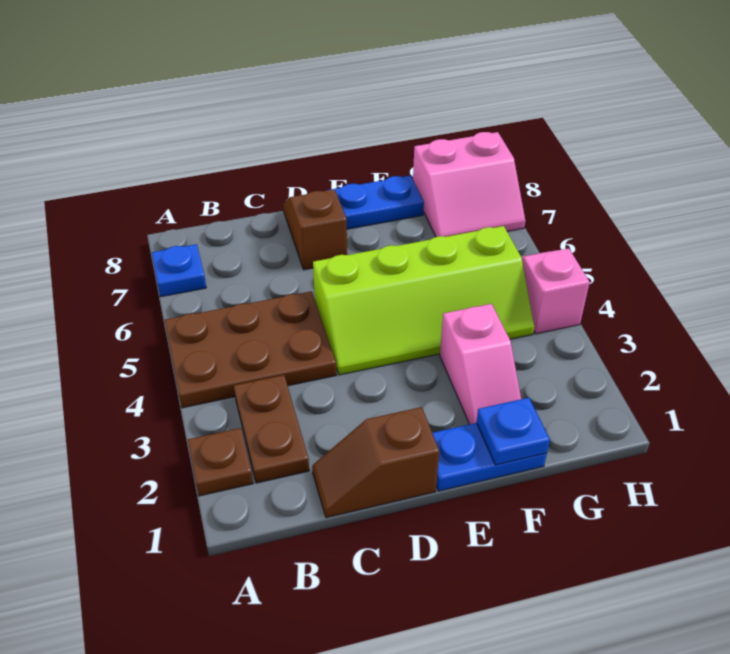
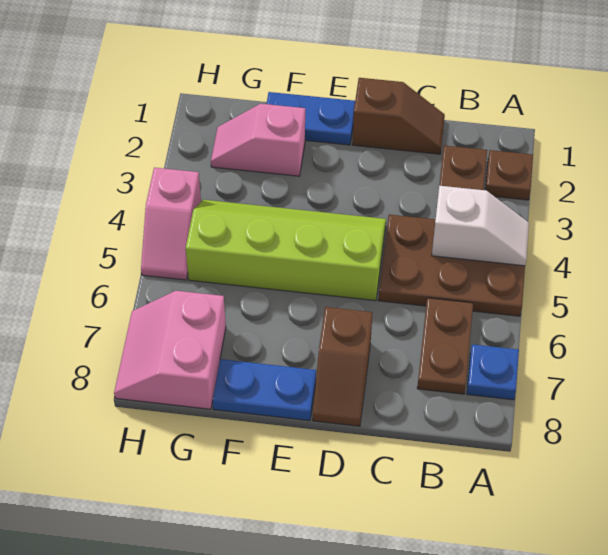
none -> white 1x2 slope [432,186,529,266]
none -> brown 1x2 plate [417,298,473,394]
blue 1x1 plate [476,398,550,465] -> none
pink 1x2 slope [440,304,521,424] -> pink 1x2 slope turned to [211,104,305,176]
pink 2x2 slope [413,132,525,237] -> pink 2x2 slope turned to [114,291,226,409]

